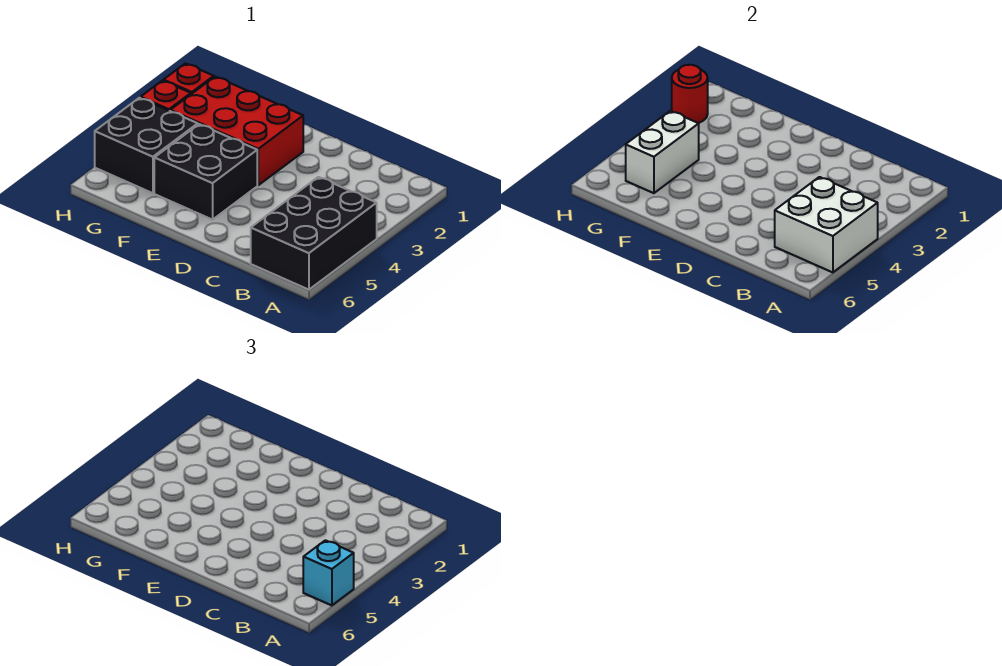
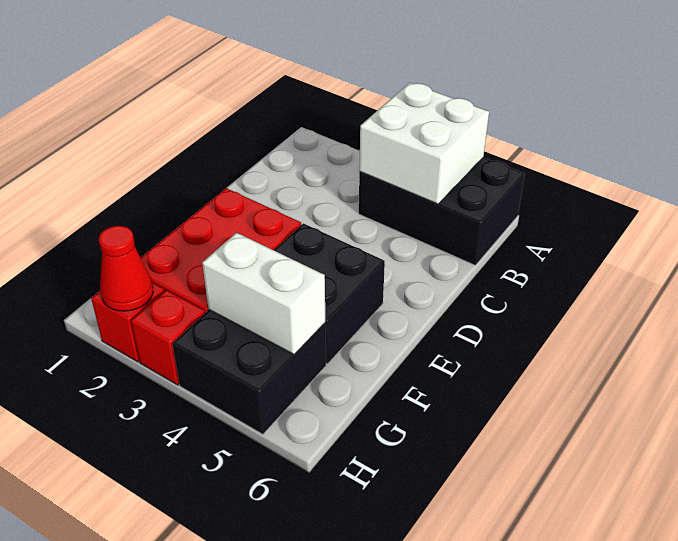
cyan 1x1 brick [303,540,354,605] -> none
red 1x1 round brick [672,65,708,123] -> red 1x1 cone [99,226,153,311]

